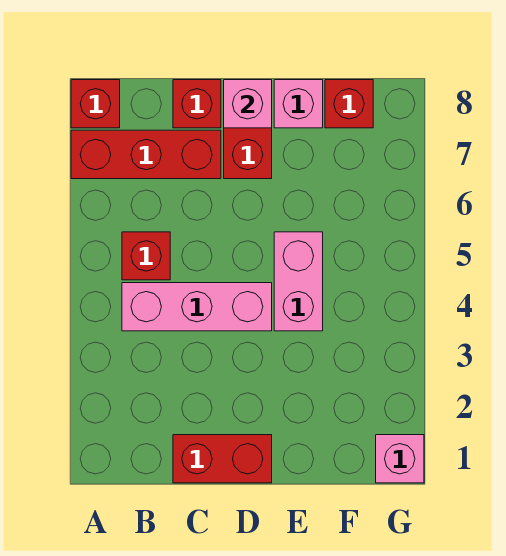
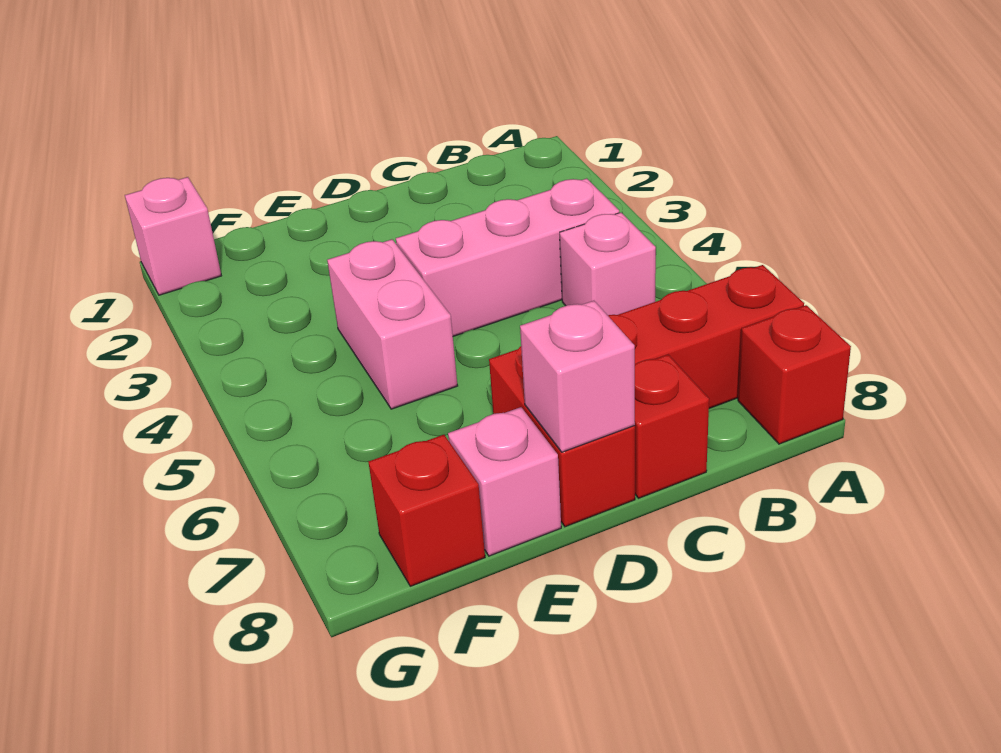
red 1x1 brick [122,232,170,280] -> pink 1x1 brick [560,213,656,315]
red 1x2 brick [173,435,272,483] -> none

